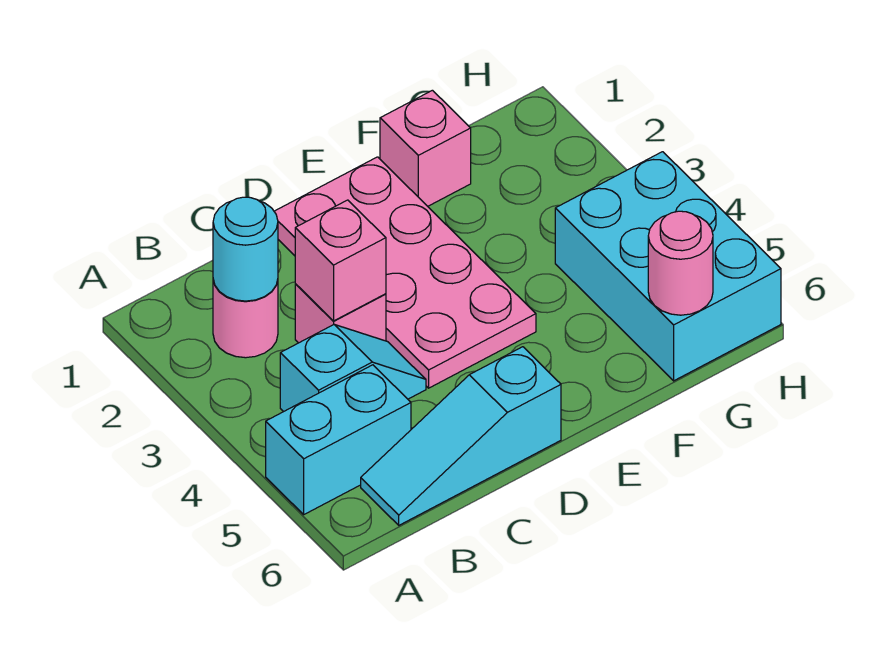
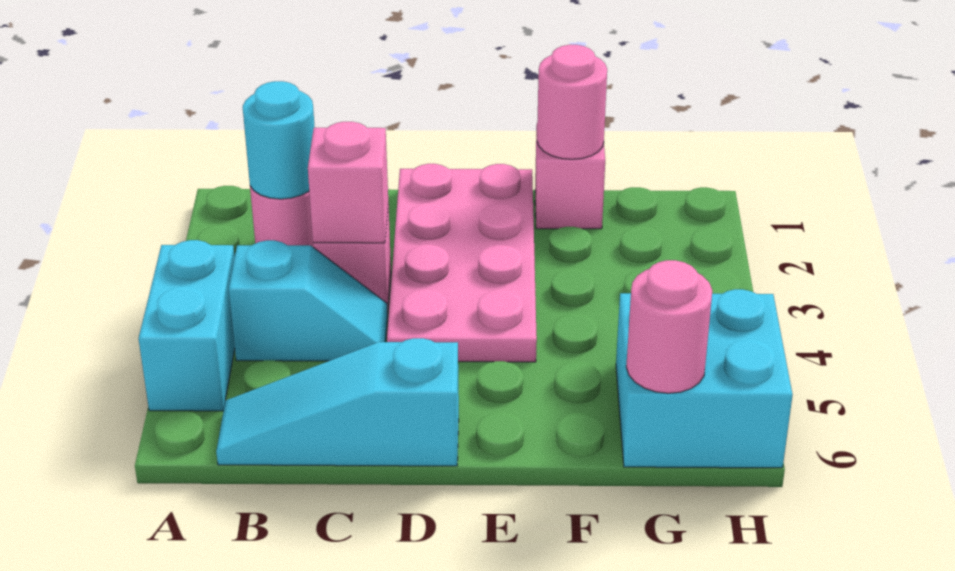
cyan 1x2 brick [266,365,411,514] -> cyan 1x2 brick turned to [138,240,235,411]
none -> pink 1x1 round brick [537,45,607,159]
cyan 2x3 brick [555,152,781,381] -> cyan 2x2 brick [616,289,793,468]

